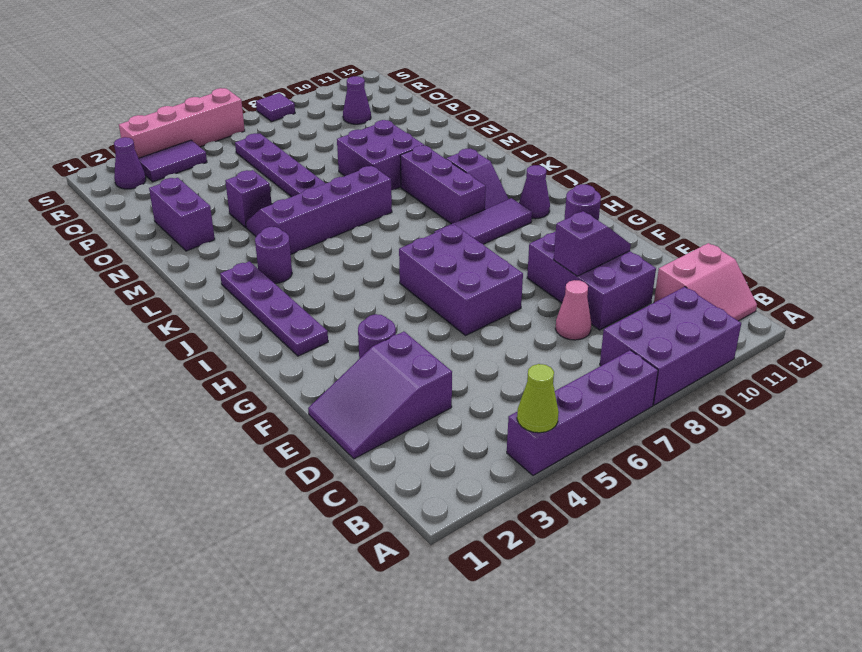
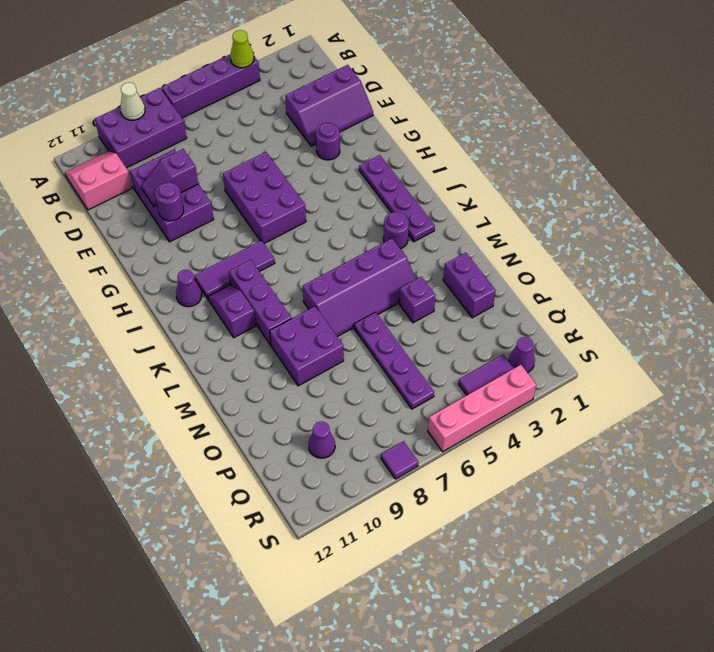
none -> white 1x1 cone [121,82,145,120]
purple 2x3 slope [308,332,452,459] -> purple 2x3 slope turned to [285,65,373,146]
pink 1x1 cone [555,280,591,340] -> none

